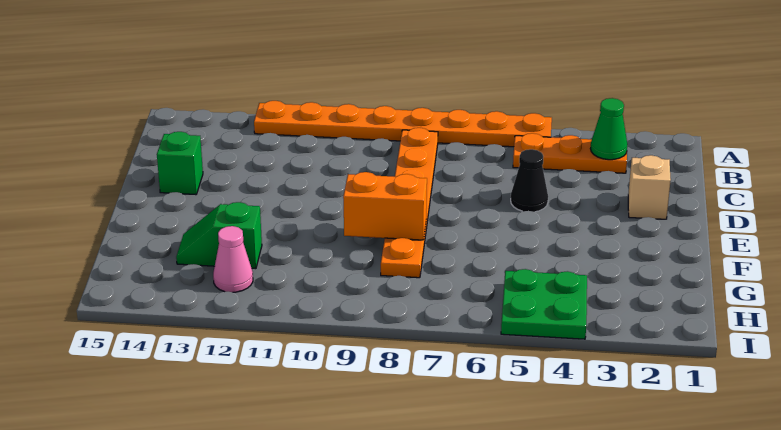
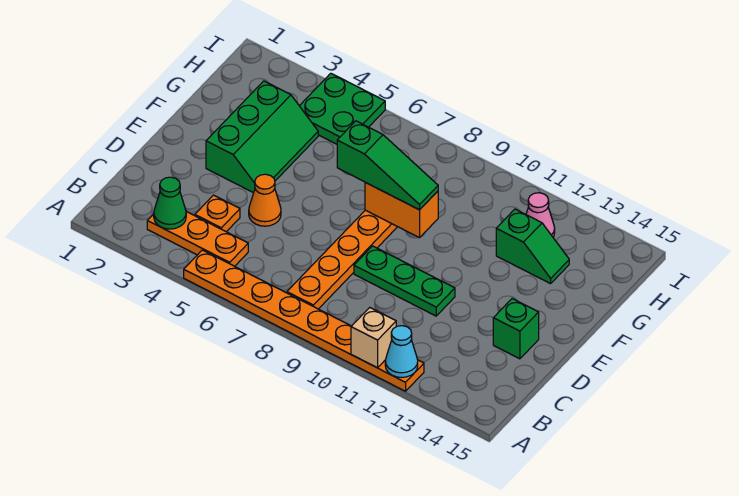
none -> cyan 1x1 cone [385,326,418,377]
none -> orange 1x1 plate [195,195,240,232]
tan 1x1 brick [628,155,671,219] -> tan 1x1 brick moved to [351,308,396,368]
black 1x1 cone [511,149,548,212] -> orange 1x1 cone [249,174,281,226]
none -> green 1x3 plate [354,246,455,316]
none -> green 2x3 slope [206,81,318,193]
none -> green 1x3 slope [337,121,438,210]

